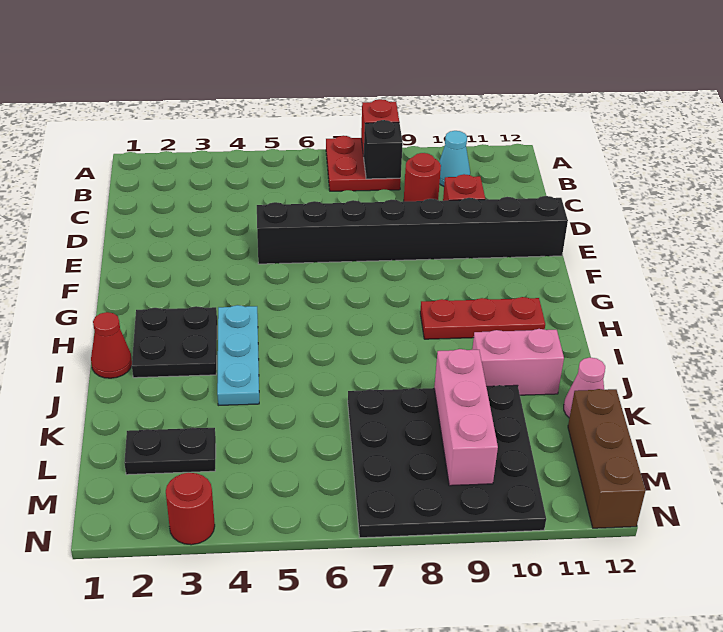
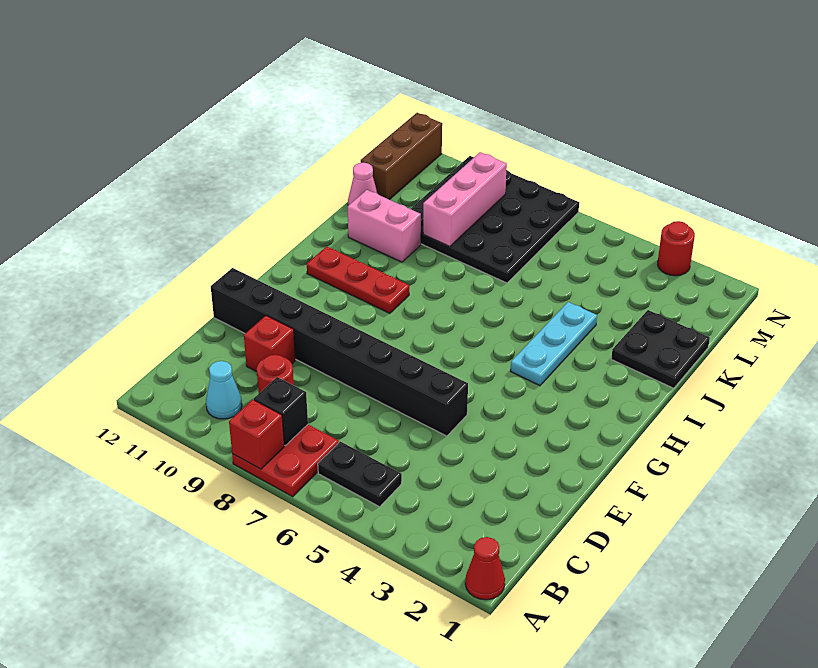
black 2x2 plate [132,306,217,378] -> black 2x2 plate moved to [611,310,710,388]
red 1x1 cone [91,312,132,378] -> red 1x1 cone moved to [465,537,505,600]
black 1x2 plate [124,428,216,475] -> black 1x2 plate moved to [318,441,402,507]

